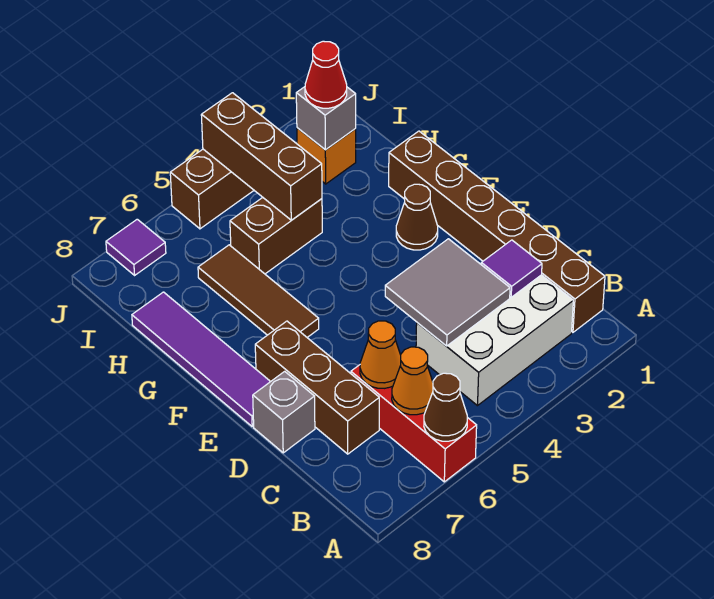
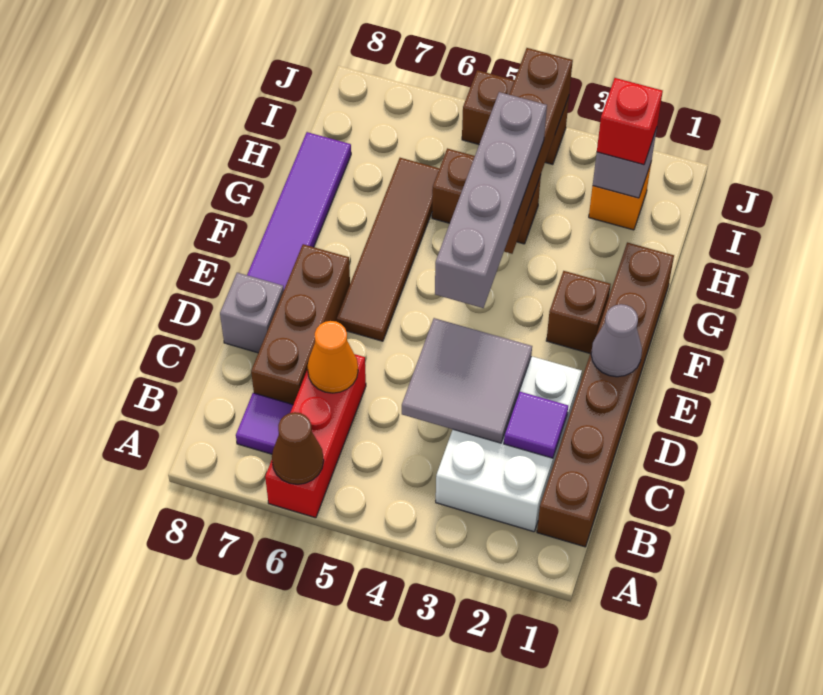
white 2x3 brick [416,275,573,406] -> white 2x3 brick turned to [436,356,582,532]
orange 1x1 cone [392,347,433,415] -> none
none -> grey 1x1 cone [591,304,642,377]
none -> grey 1x4 brick [435,92,547,308]
brown 1x1 cone [396,184,438,250] -> brown 1x1 brick [546,271,611,353]
brown 1x3 tile [198,245,319,337] -> brown 1x4 tile [337,158,439,341]
brown 1x3 brick [201,93,322,220] -> brown 1x4 brick [504,48,573,254]
red 1x1 cone [305,41,347,108] -> red 1x1 brick [597,78,663,165]
purple 1x1 tile [106,219,166,275] -> purple 1x1 tile moved to [236,393,293,454]

